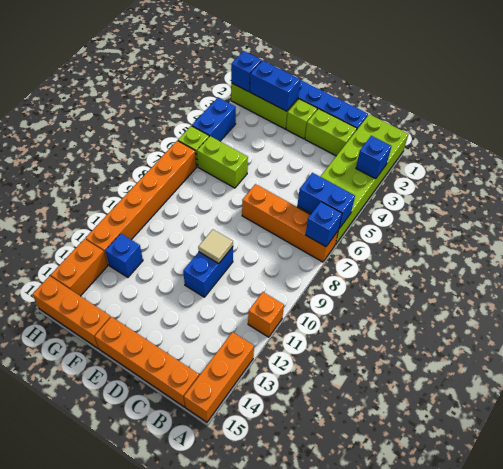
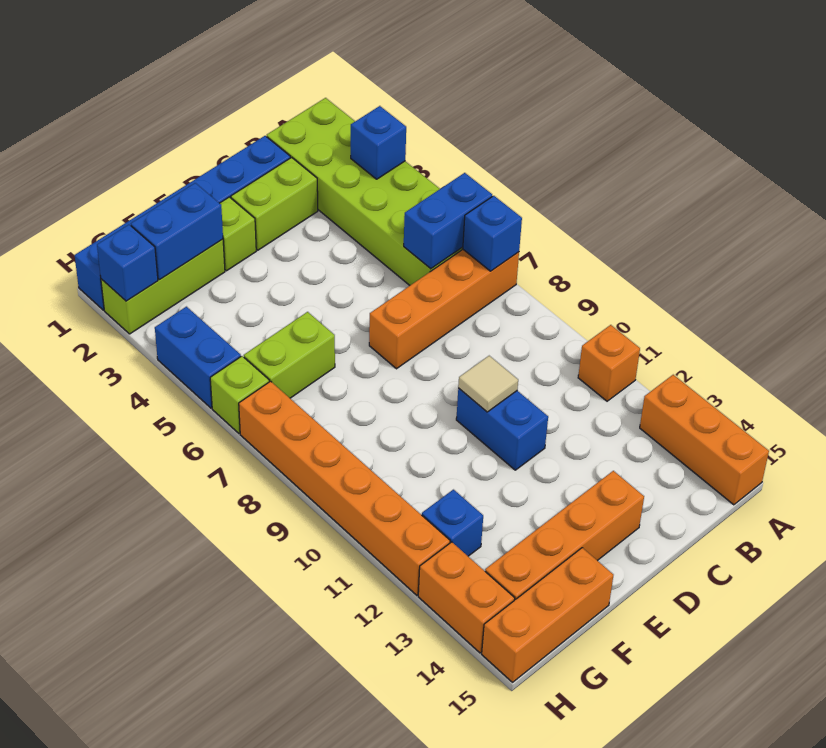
orange 1x4 brick [95,317,199,407] -> orange 1x4 brick moved to [485,471,644,600]

